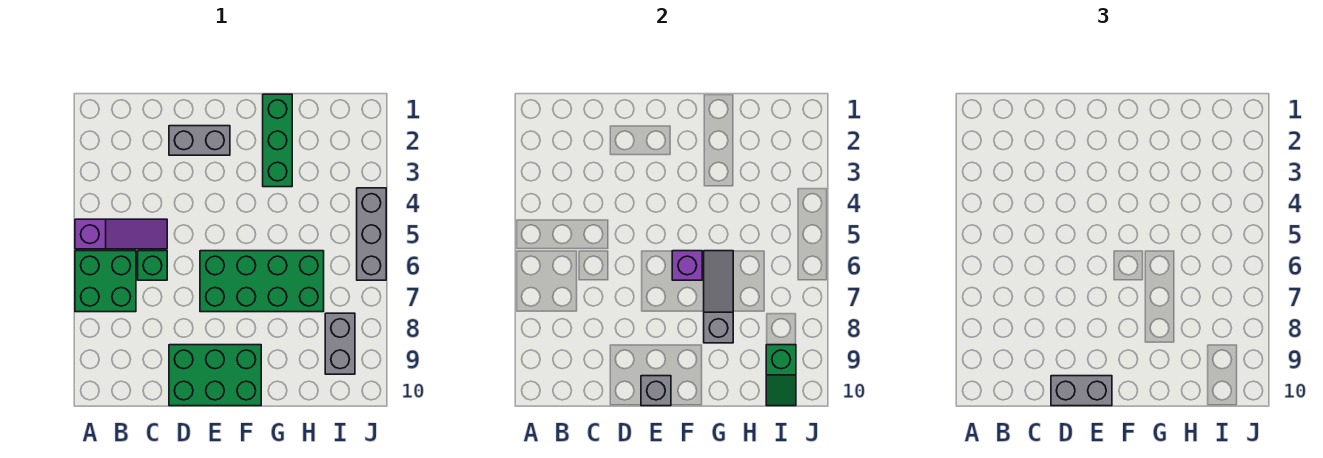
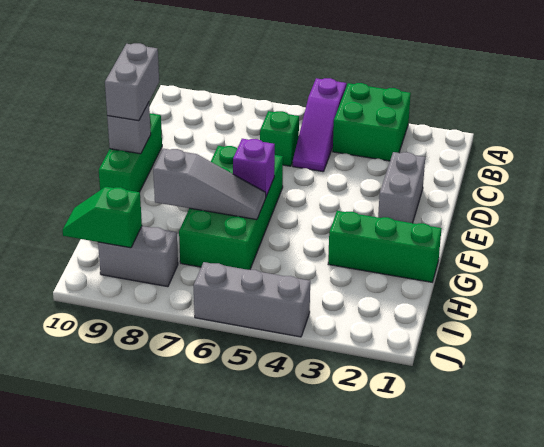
green 2x2 brick [75,251,136,312] -> green 2x2 brick moved to [333,83,411,161]
green 2x3 brick [169,345,261,406] -> green 1x3 brick [99,113,162,192]

